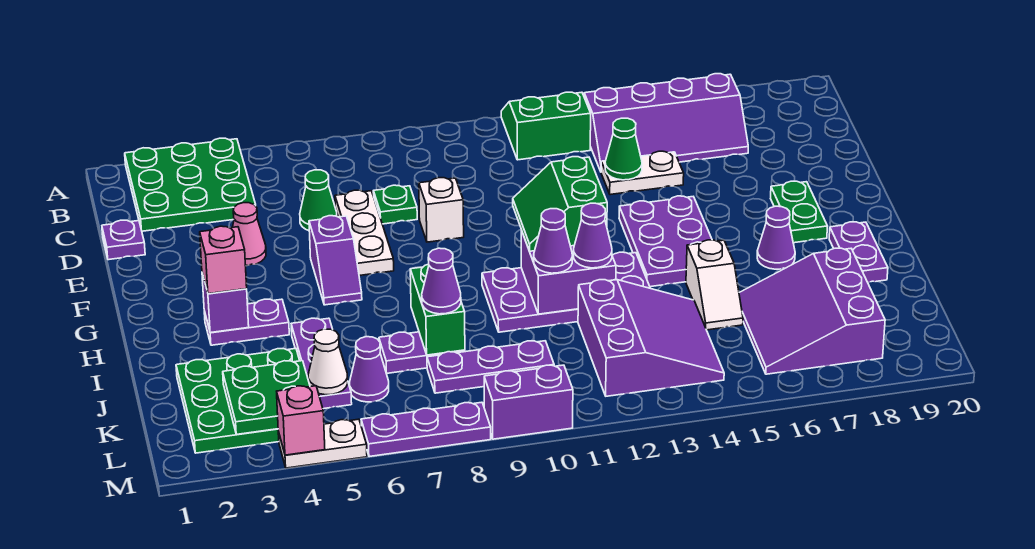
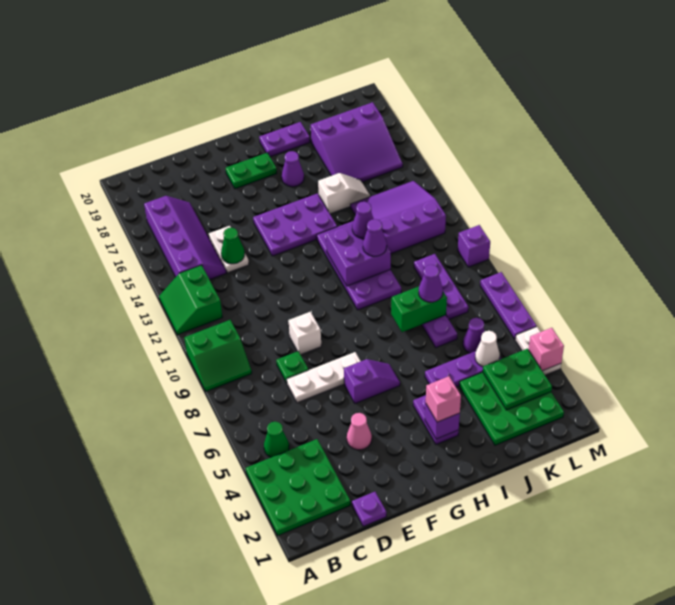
green 1x1 cone [300,170,337,231] -> green 1x1 cone moved to [264,422,289,458]
green 2x2 slope [513,157,607,251] -> green 2x2 slope moved to [184,320,252,392]
purple 1x2 brick [484,365,573,439] -> purple 1x1 brick [458,225,490,267]

